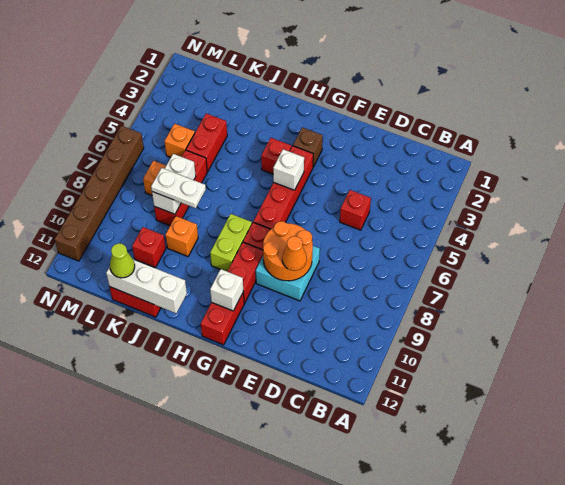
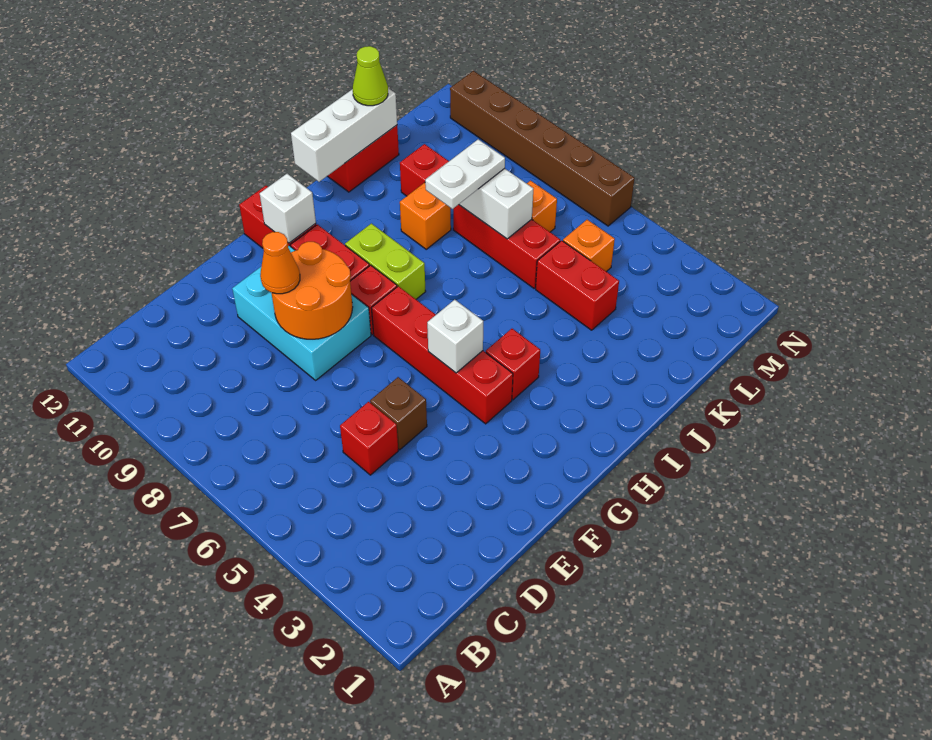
cyan 2x2 brick [256,246,320,301] -> cyan 2x3 brick [232,246,371,380]
brown 1x1 brick [293,127,323,167] -> brown 1x1 brick moved to [370,377,427,450]

